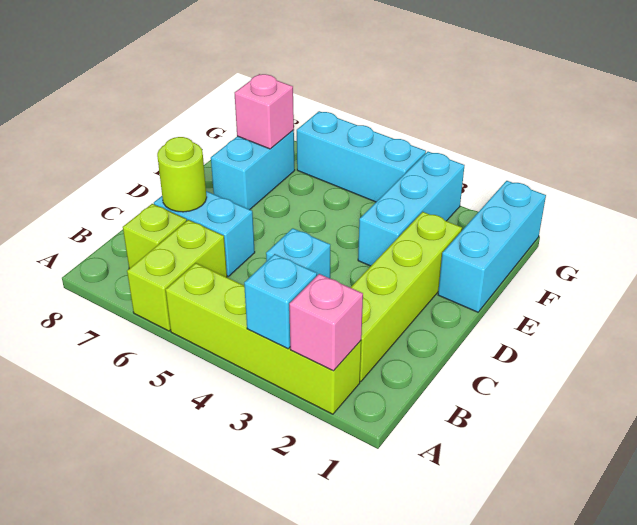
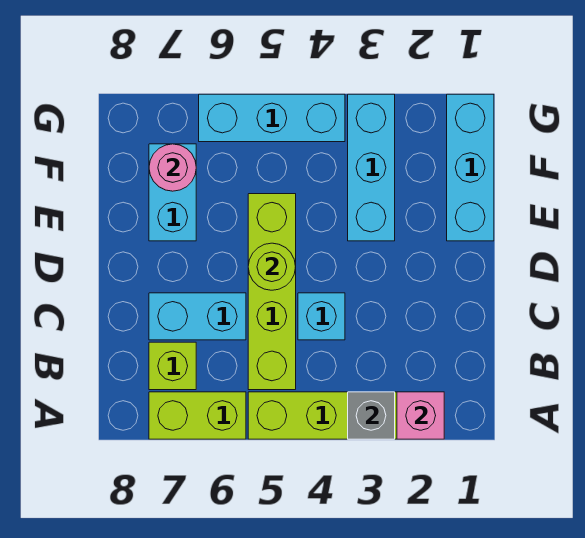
cyan 1x1 brick [244,254,317,349] -> grey 1x1 brick [348,392,395,439]
lime 1x2 brick [127,220,227,331] -> lime 1x2 brick turned to [149,392,246,439]
lime 1x4 brick [350,212,462,382] -> lime 1x4 brick moved to [248,194,296,390]
lime 1x1 round brick [157,137,207,212] -> lime 1x1 round brick moved to [248,243,296,290]
pink 1x1 brick [235,74,294,149] -> pink 1x1 round brick [149,144,196,191]

